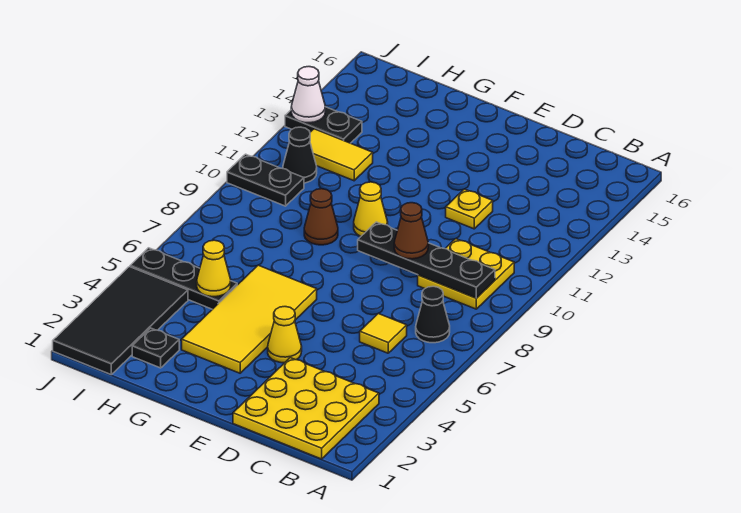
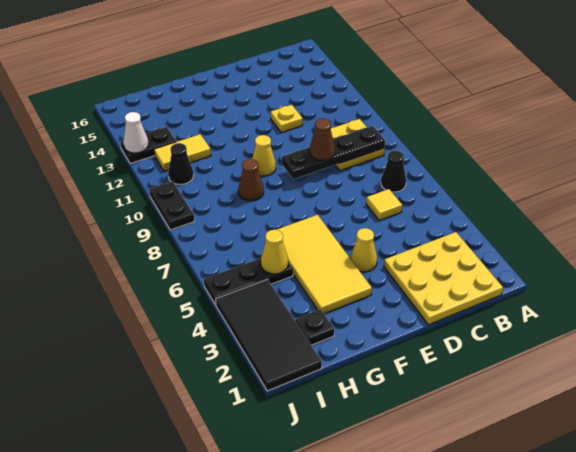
black 1x2 plate [227,154,304,206] -> black 1x2 plate turned to [149,181,194,230]

